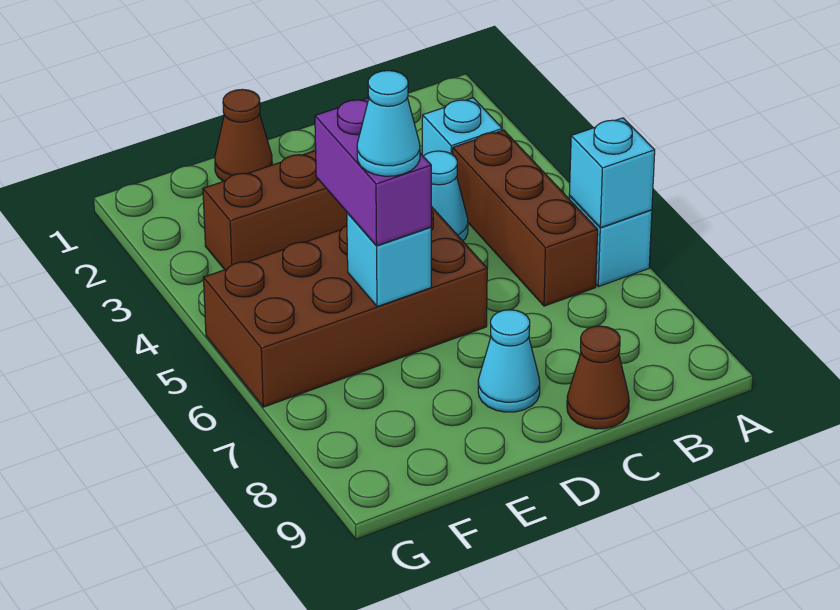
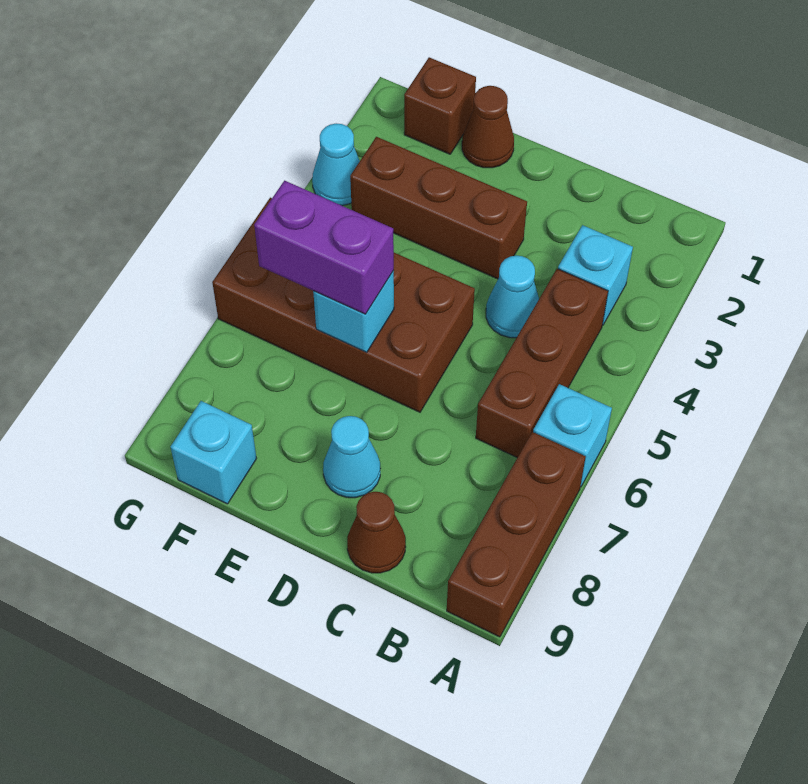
cyan 1x1 brick [569,118,655,228] -> cyan 1x1 brick moved to [171,401,257,504]
none -> brown 1x3 brick [447,432,586,637]
purple 1x2 brick [315,98,431,246] -> purple 1x2 brick turned to [254,181,394,314]
cyan 1x1 cone [357,71,420,176] -> cyan 1x1 cone moved to [312,123,360,206]
none -> brown 1x1 brick [404,57,476,154]

